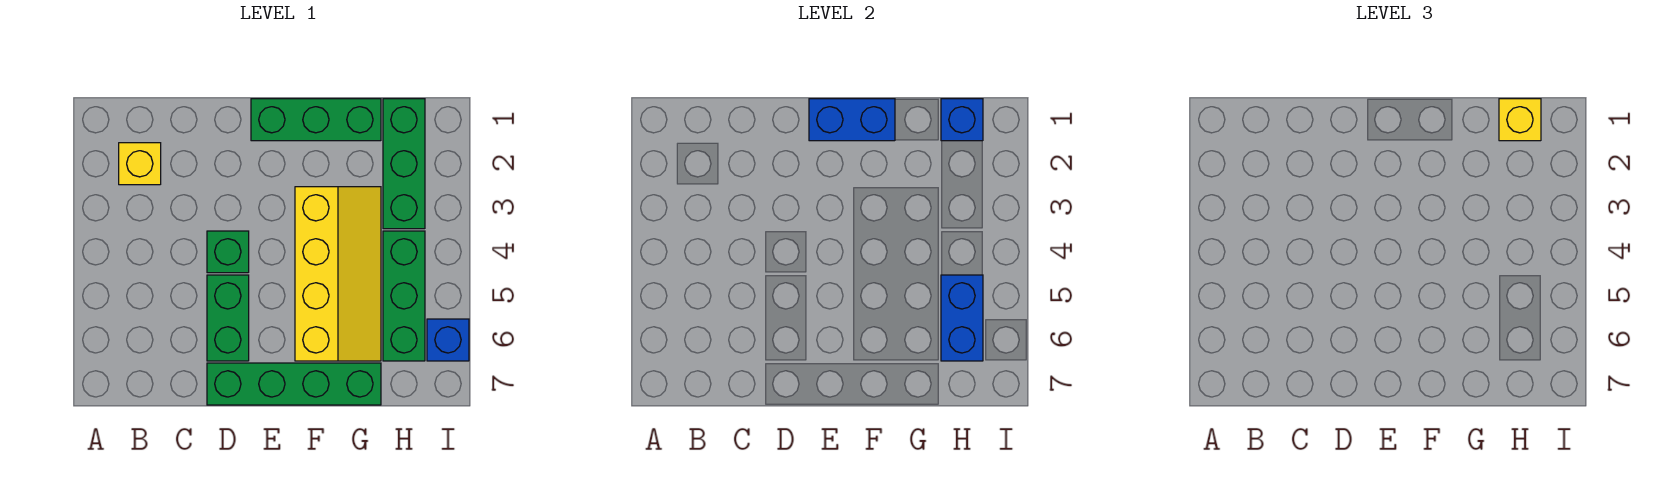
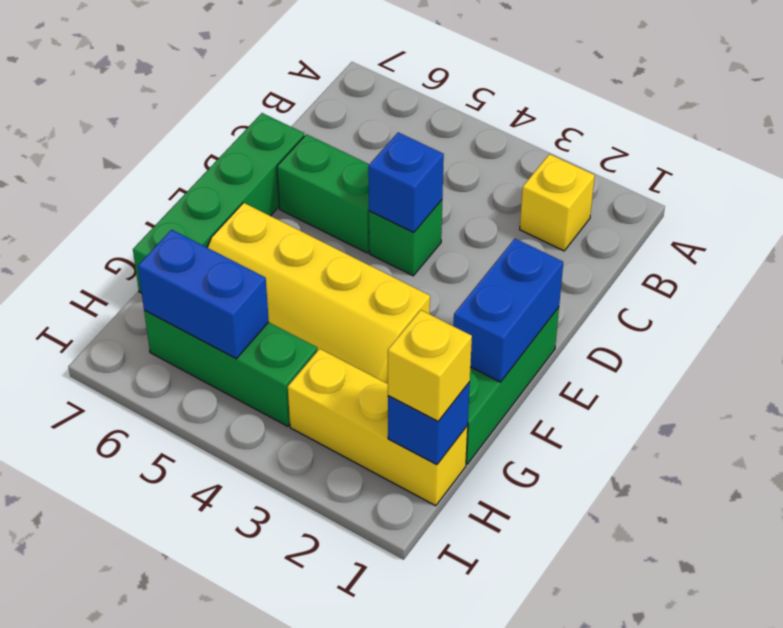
green 1x3 brick [383,99,425,229] -> yellow 1x3 brick [288,349,468,506]
blue 1x1 brick [427,319,469,361] -> blue 1x1 brick moved to [368,132,444,233]

